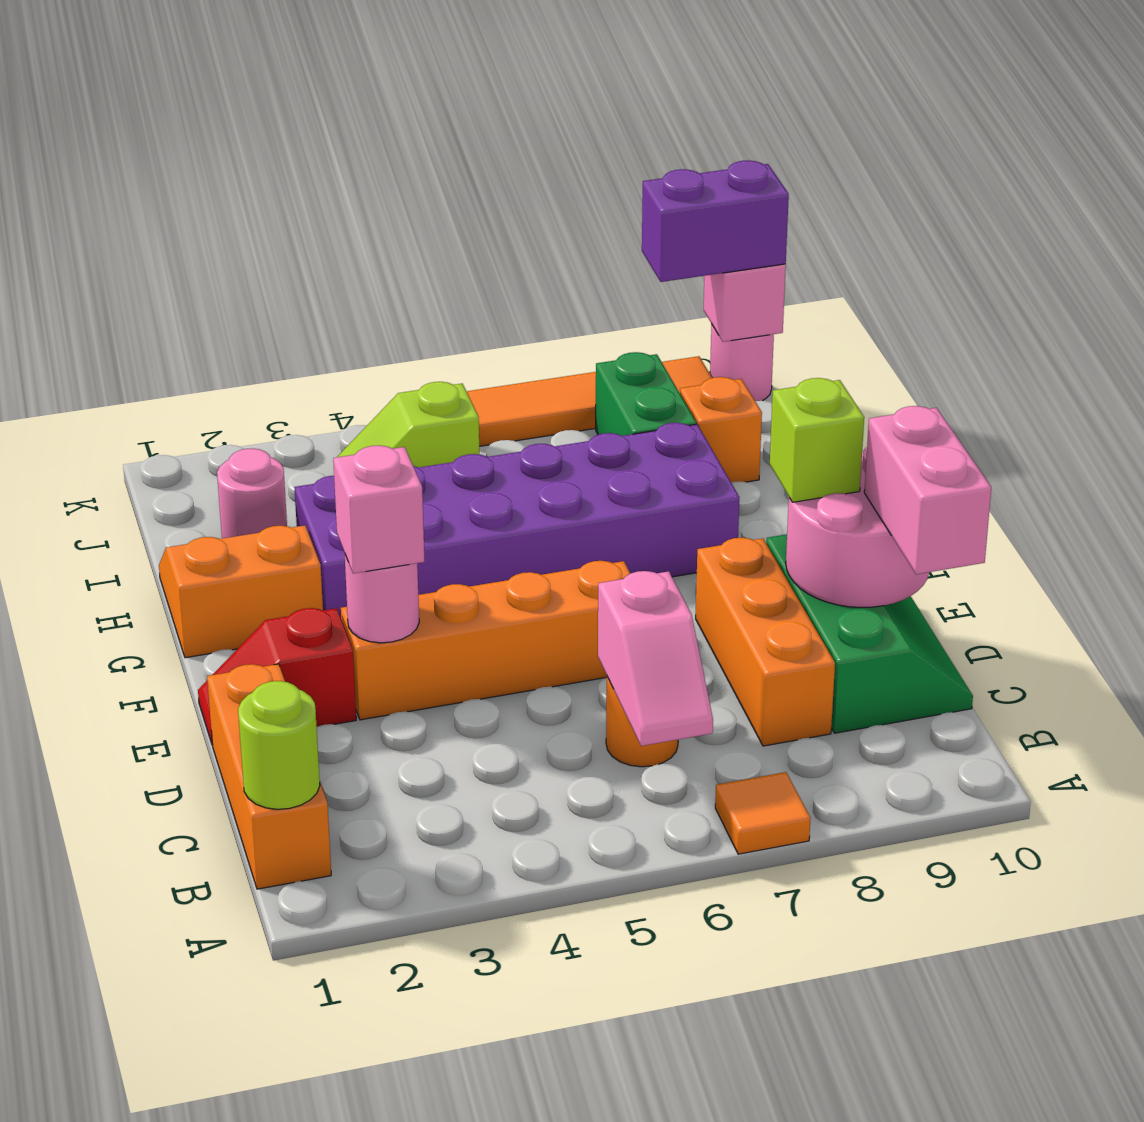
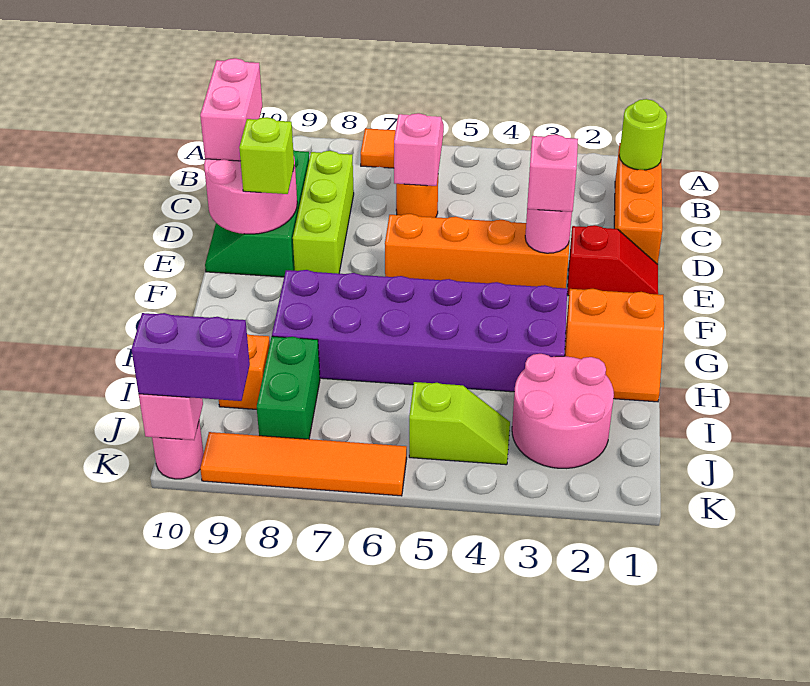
orange 1x3 brick [696,538,835,746] -> lime 1x3 brick [293,151,354,274]
pink 1x1 round brick [217,448,287,538] -> pink 2x2 round brick [512,354,614,468]

